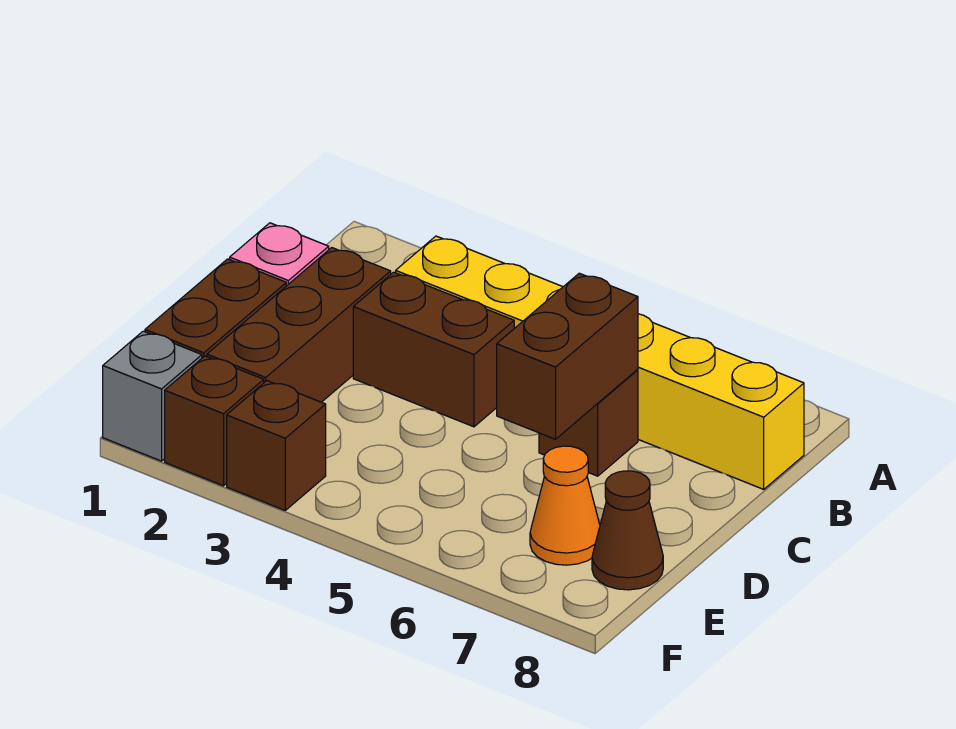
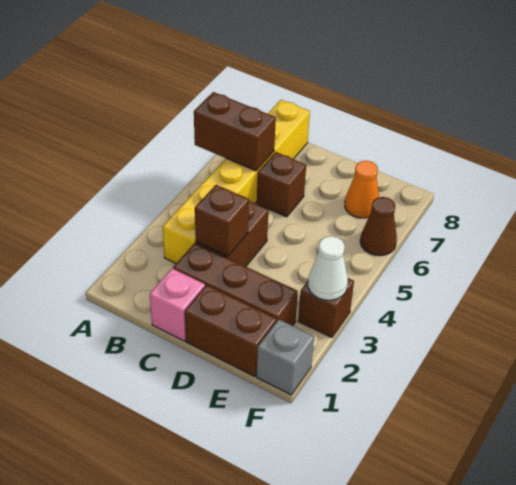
brown 1x2 brick [497,273,638,439] -> brown 1x2 brick moved to [194,92,276,171]
brown 1x1 cone [592,471,663,590] -> brown 1x1 cone moved to [360,197,397,256]
brown 1x1 brick [165,356,264,486] -> brown 1x1 brick moved to [195,185,249,256]
none -> white 1x1 cone [308,236,348,300]

